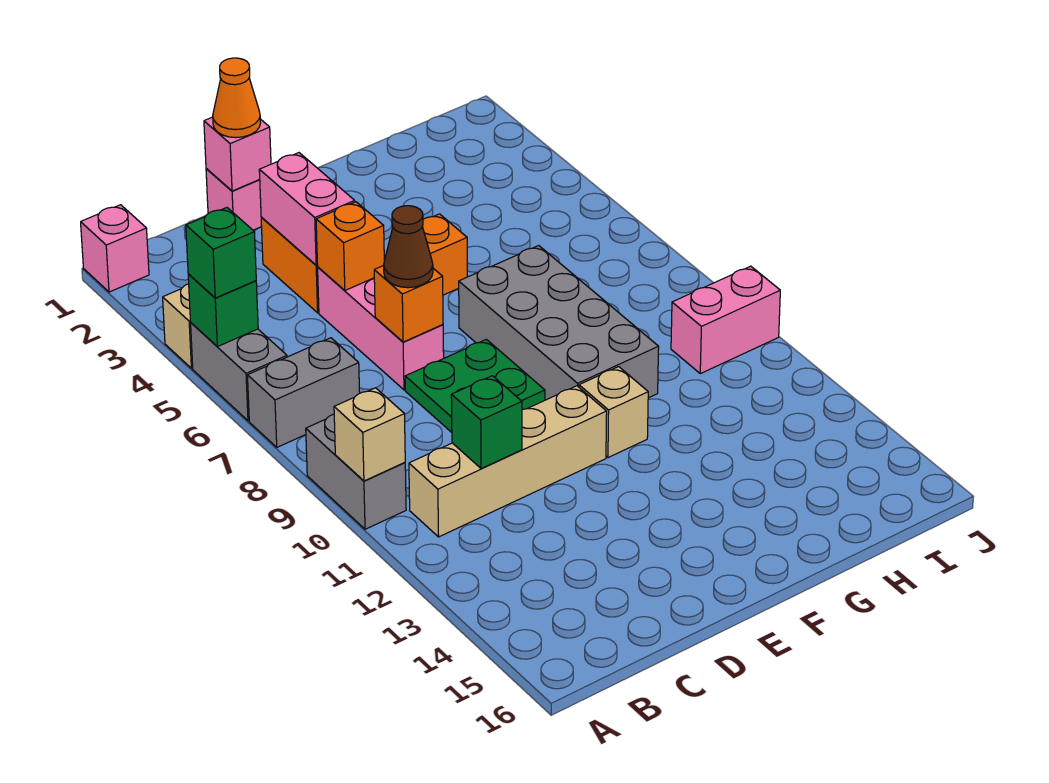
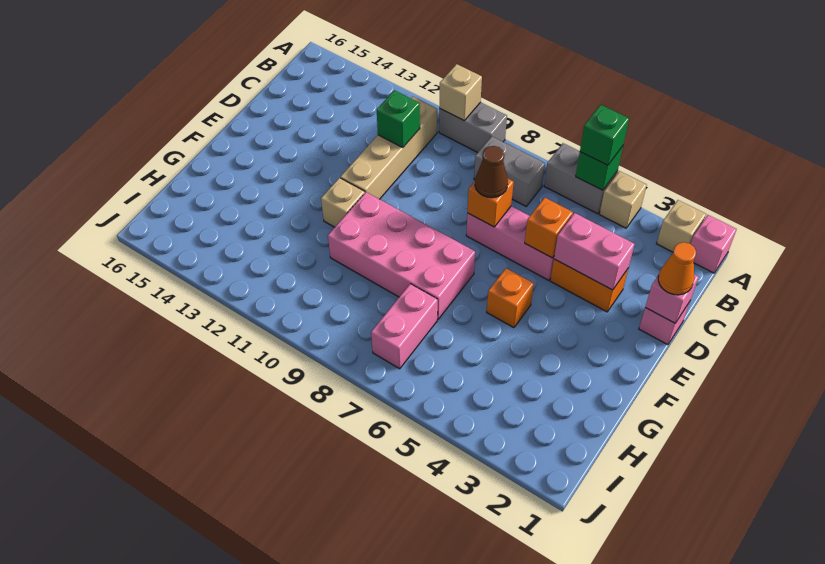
none -> tan 1x1 brick [657,200,706,252]
grey 1x2 brick [248,338,360,447] -> grey 1x2 brick turned to [474,136,545,206]
green 2x2 plate [405,339,545,432] -> none
grey 2x4 brick [459,246,659,400] -> pink 2x4 brick [328,192,475,319]
pink 1x2 brick [671,266,780,374] -> pink 1x2 brick moved to [371,284,438,369]

